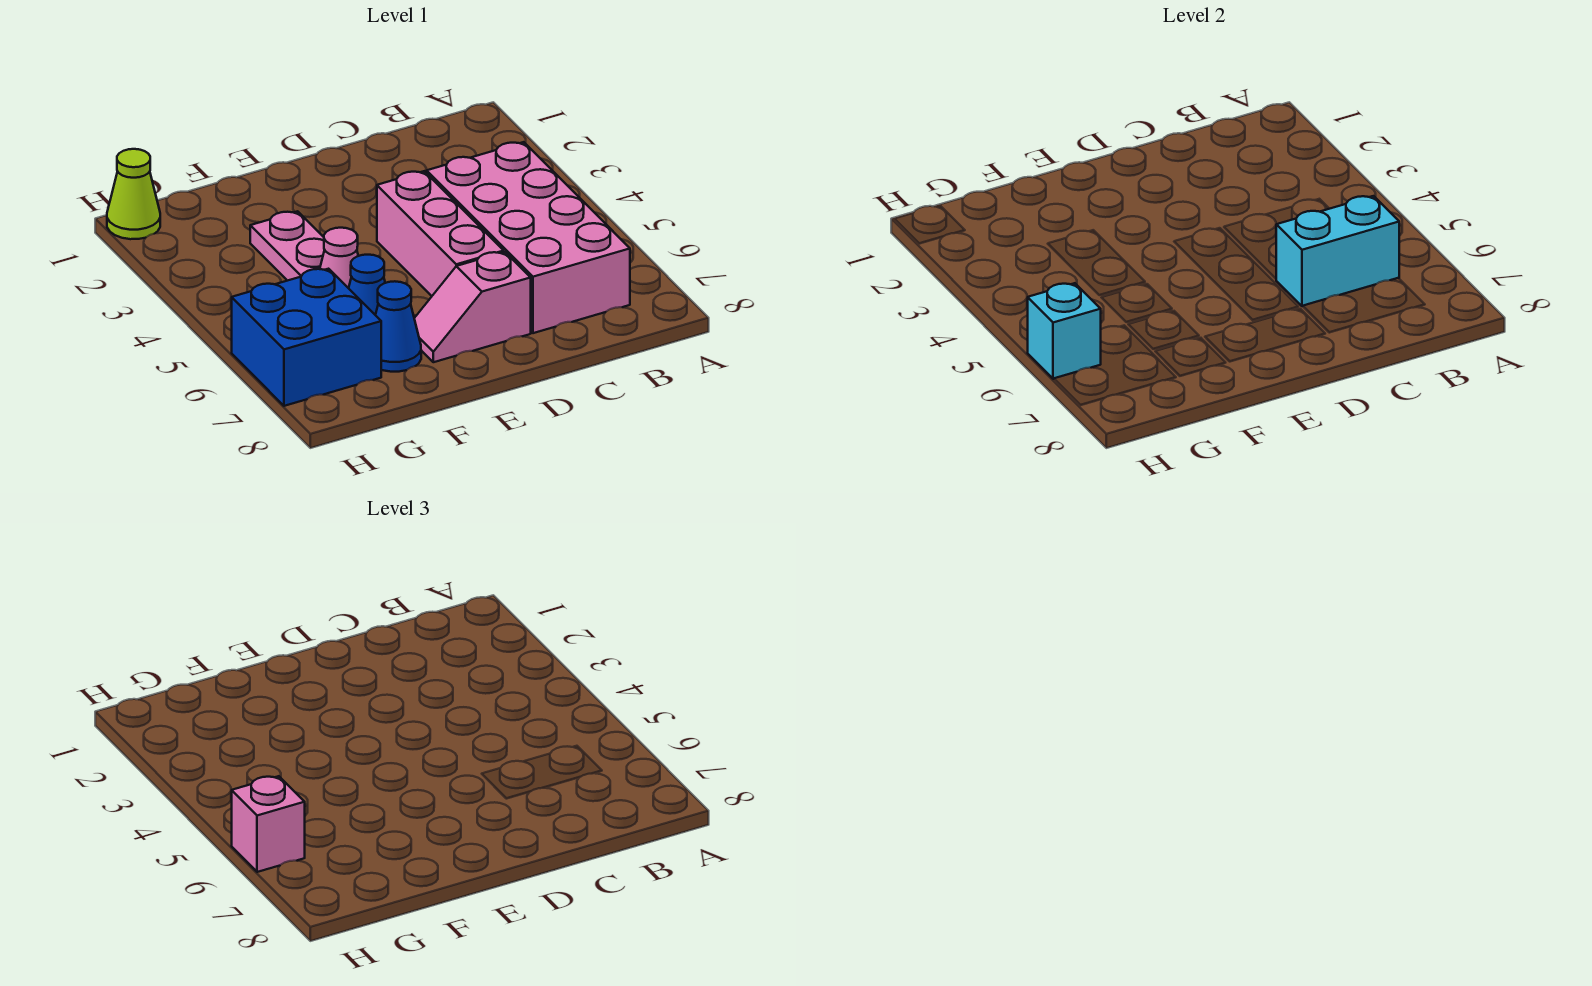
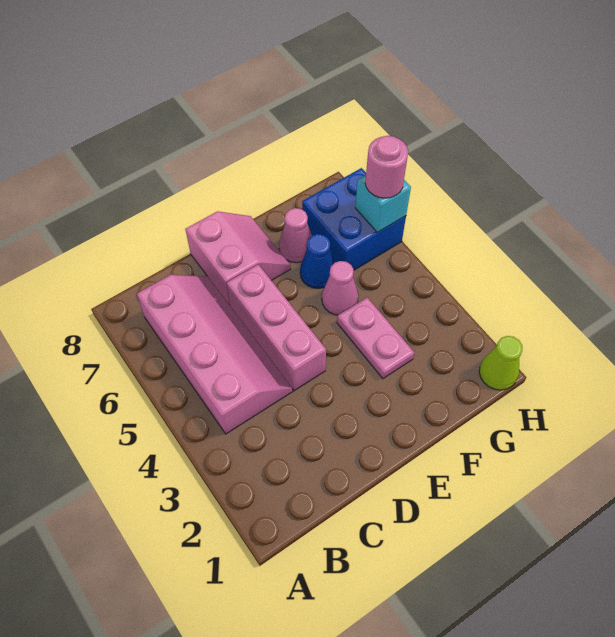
pink 2x4 brick [427,142,630,333] -> pink 2x4 slope [137,275,293,434]
cyan 1x2 brick [1276,196,1399,306] -> none
pink 1x2 slope [414,252,531,362] -> pink 2x2 slope [185,211,291,305]
blue 1x1 cone [376,281,421,372] -> pink 1x1 cone [279,208,312,263]
pink 1x1 brick [232,776,305,872] -> pink 1x1 round brick [365,136,408,198]

